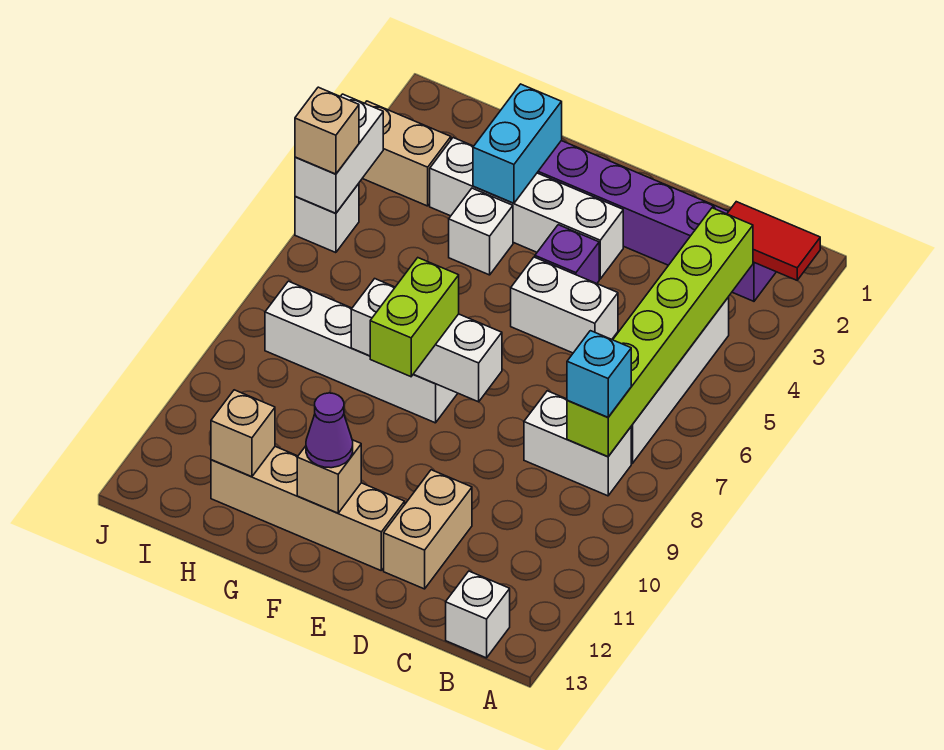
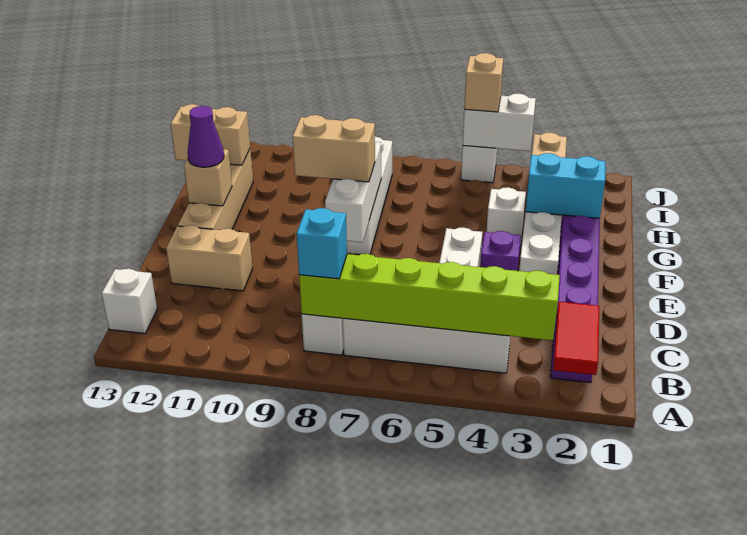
lime 1x2 brick [370,258,459,377] -> tan 1x2 brick [293,115,375,182]
tan 1x1 brick [211,390,275,477] -> tan 1x2 brick [171,104,250,165]

